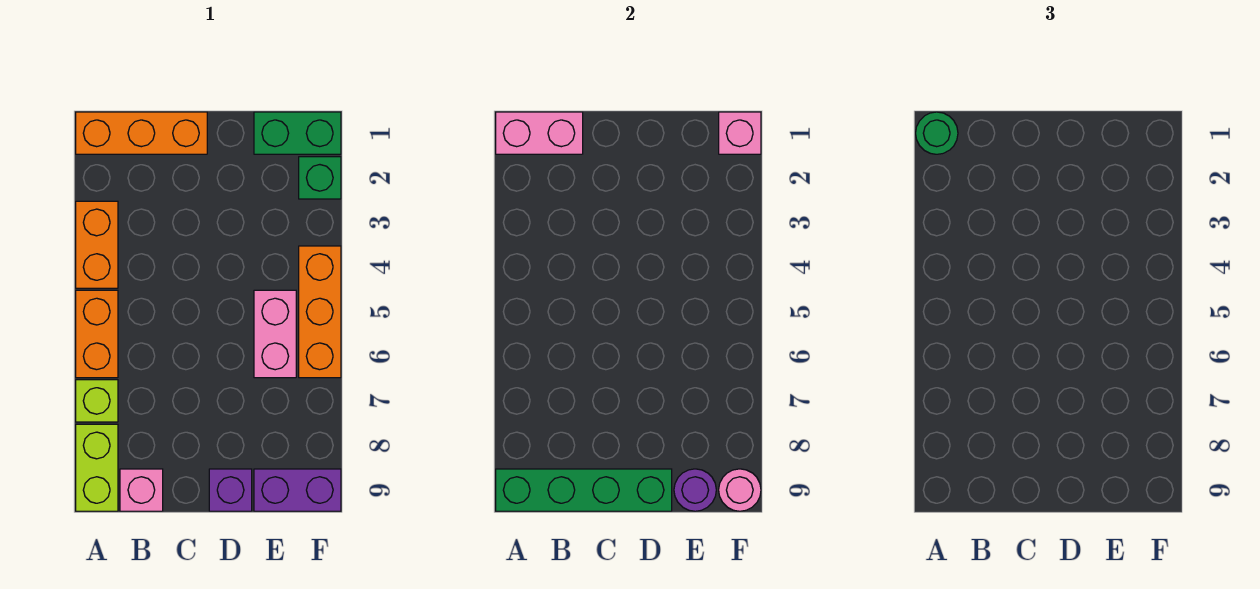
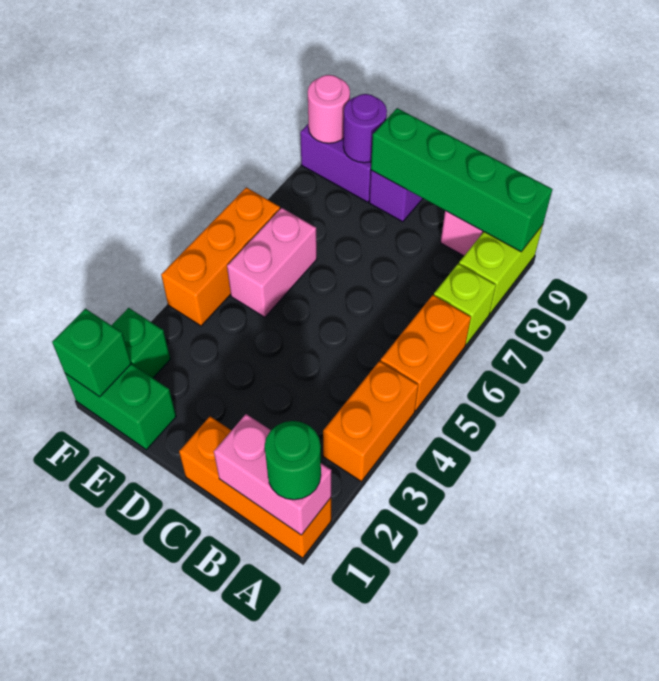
pink 1x1 brick [719,112,761,154] -> green 1x1 brick [52,309,131,397]

